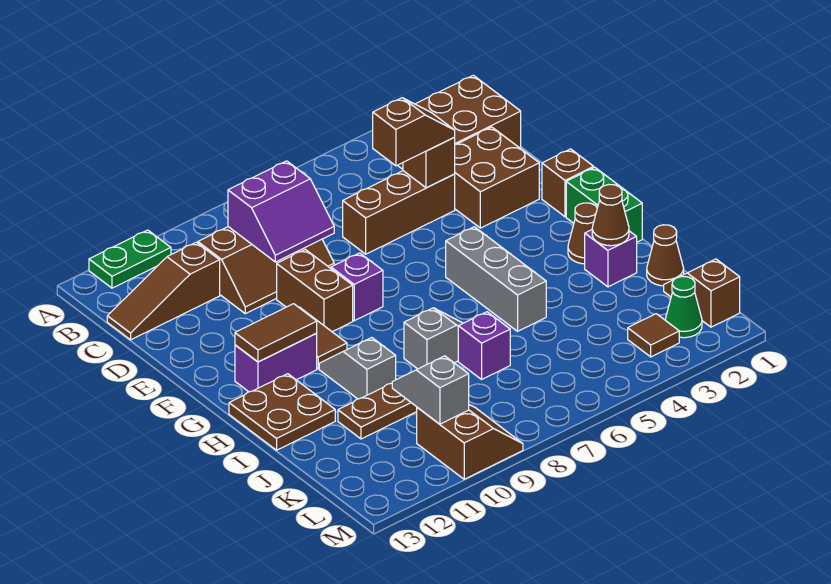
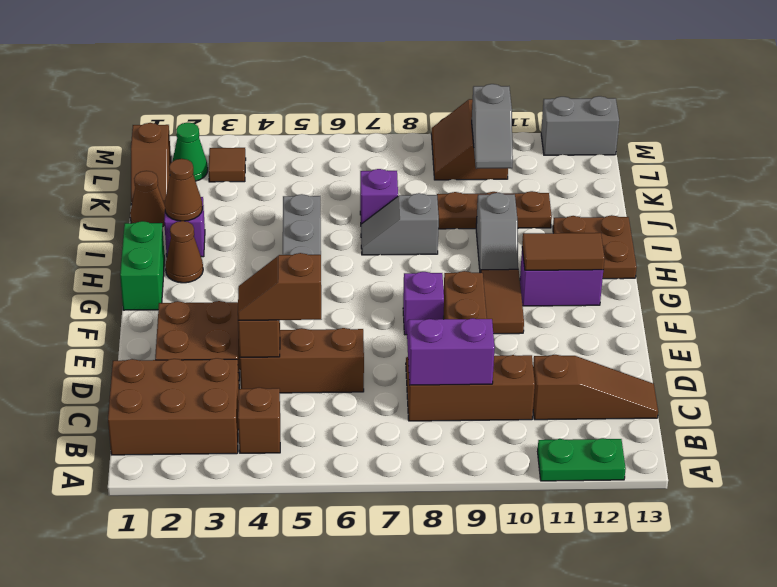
brown 1x1 brick [542,149,594,217] -> brown 1x1 brick moved to [238,388,280,453]
none -> grey 1x2 brick [541,96,619,155]

